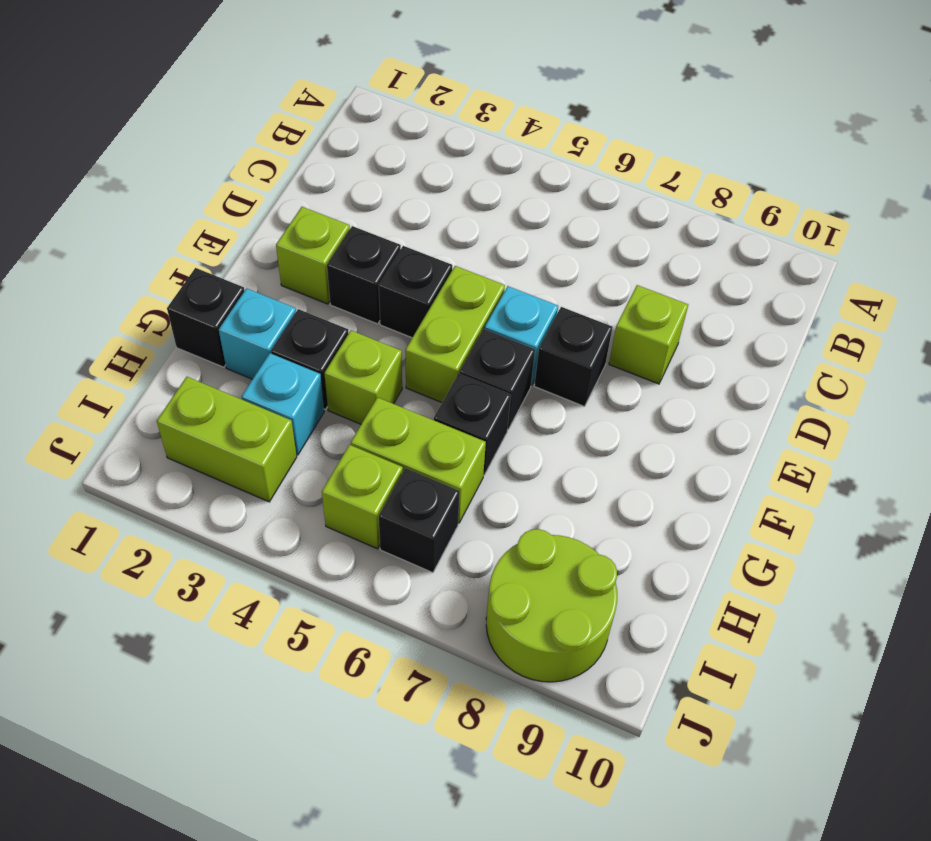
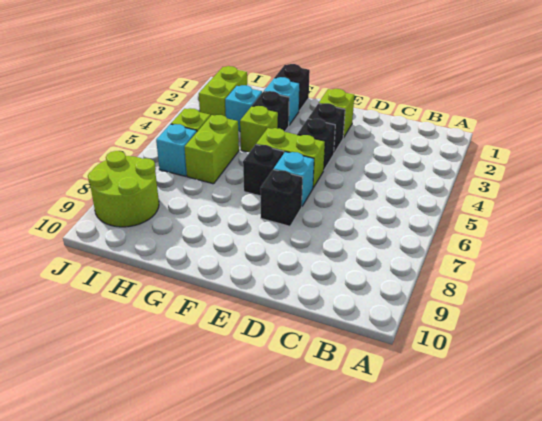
lime 1x1 brick [609,285,688,384] -> none
black 1x1 brick [434,374,511,475] -> none
black 1x1 brick [379,468,460,573] -> cyan 1x1 brick [156,124,197,176]

